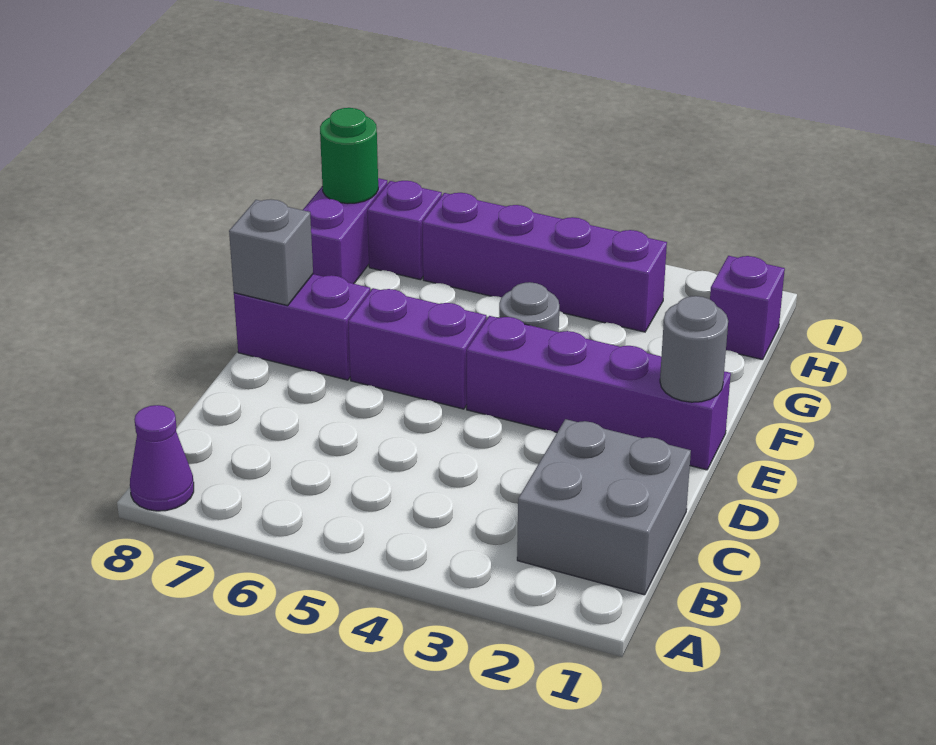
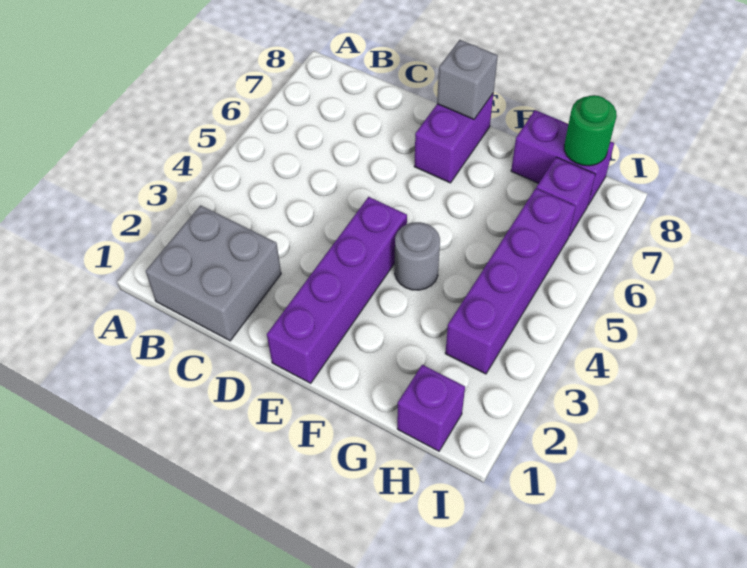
purple 1x1 cone [130,405,194,511] -> none
grey 1x1 round brick [660,296,728,402] -> none
purple 1x2 brick [348,288,486,409] -> none

